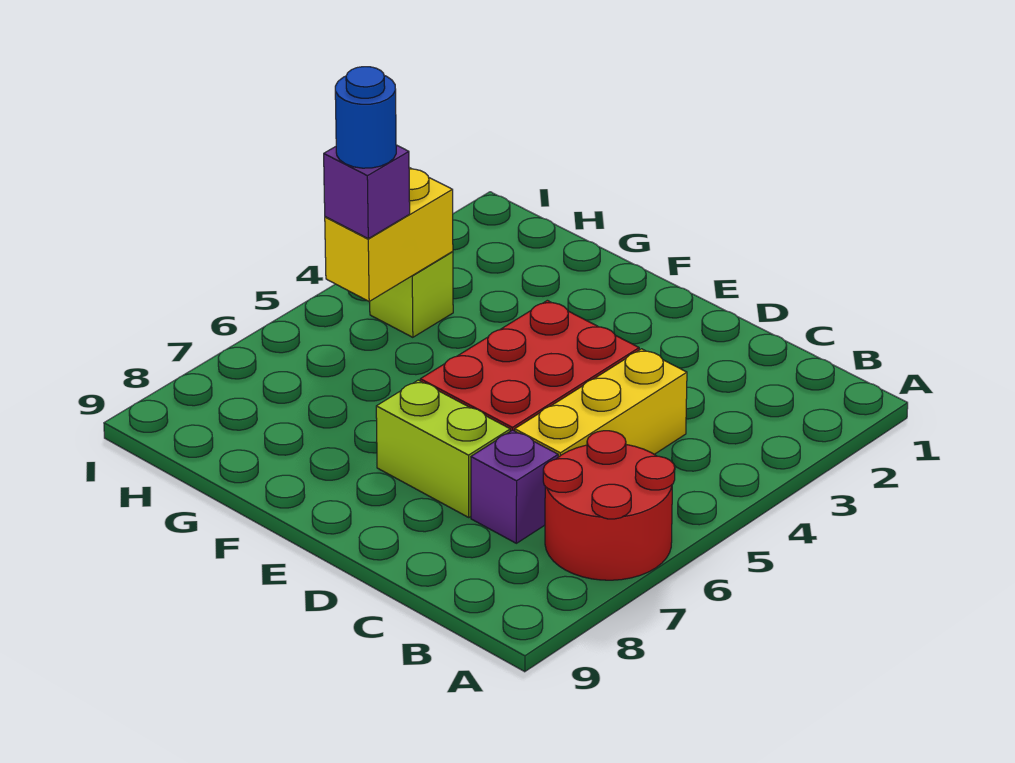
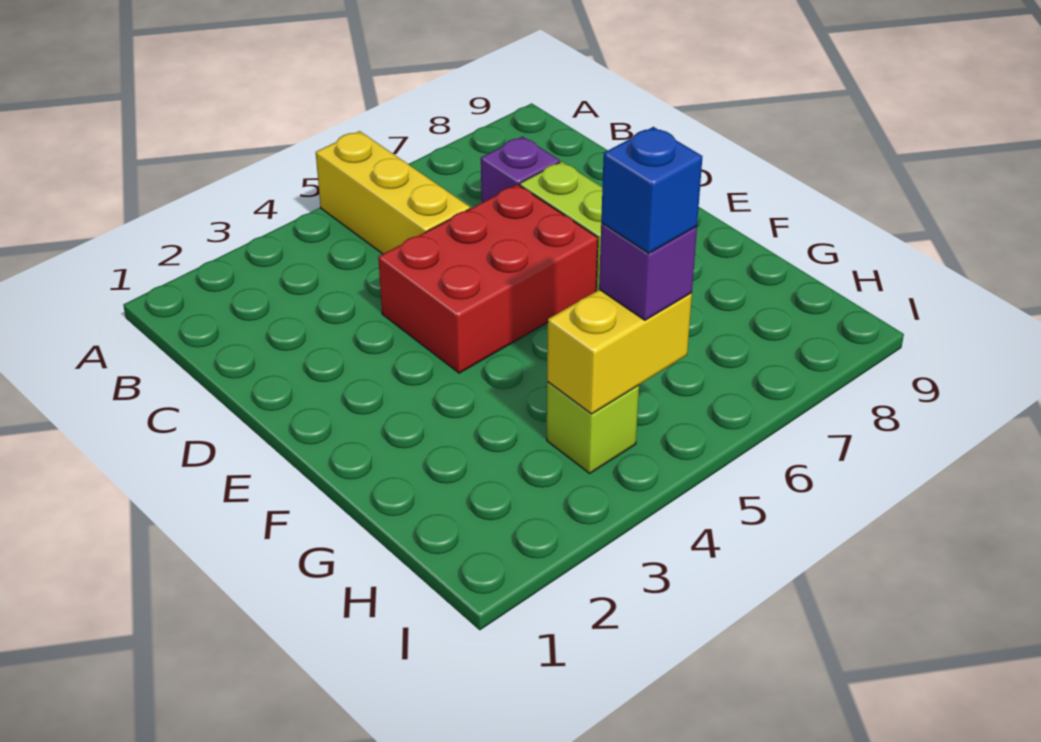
red 2x2 round brick [543,431,675,580] -> none
yellow 1x3 brick [515,349,687,457] -> yellow 1x3 brick turned to [316,131,470,254]
blue 1x1 round brick [335,67,396,168] -> blue 1x1 brick [601,127,703,253]

